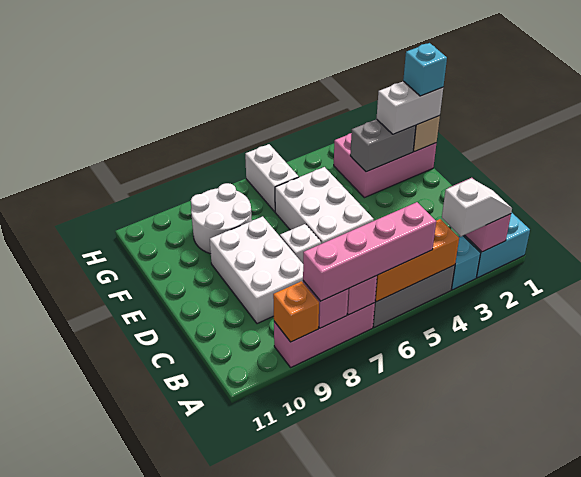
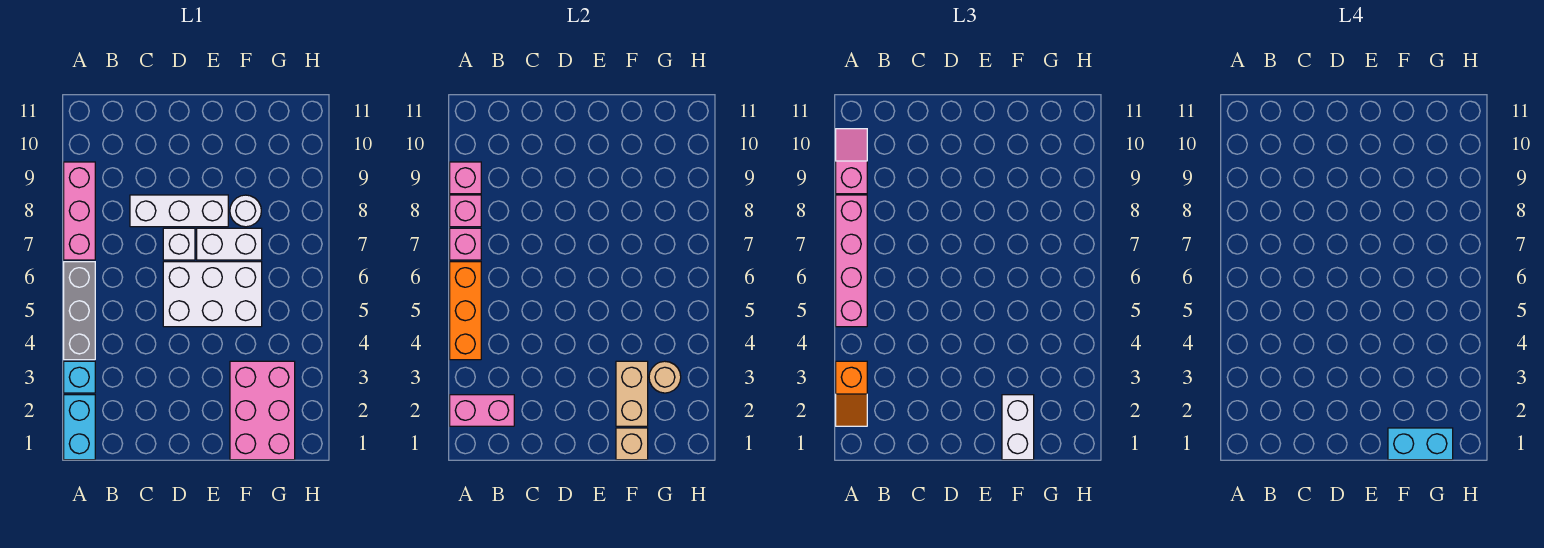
white 1x2 slope [442,178,512,236] -> orange 1x2 slope [836,361,867,426]
orange 1x1 brick [273,281,319,342] -> pink 1x1 brick [450,162,481,194]
none -> pink 1x2 slope [836,129,867,194]
white 2x3 brick [210,216,303,324] -> white 1x3 brick [130,195,228,227]
cyan 1x1 brick [403,43,447,96] -> cyan 1x2 brick [1388,428,1453,460]
grey 1x2 brick [350,119,416,172] -> tan 1x2 brick [616,361,648,426]
white 2x2 round brick [191,183,252,254] -> white 1x1 round brick [230,195,261,227]
none -> tan 1x1 round brick [649,361,681,393]
white 1x2 brick [245,144,299,212] -> white 1x2 brick moved to [197,228,262,260]

